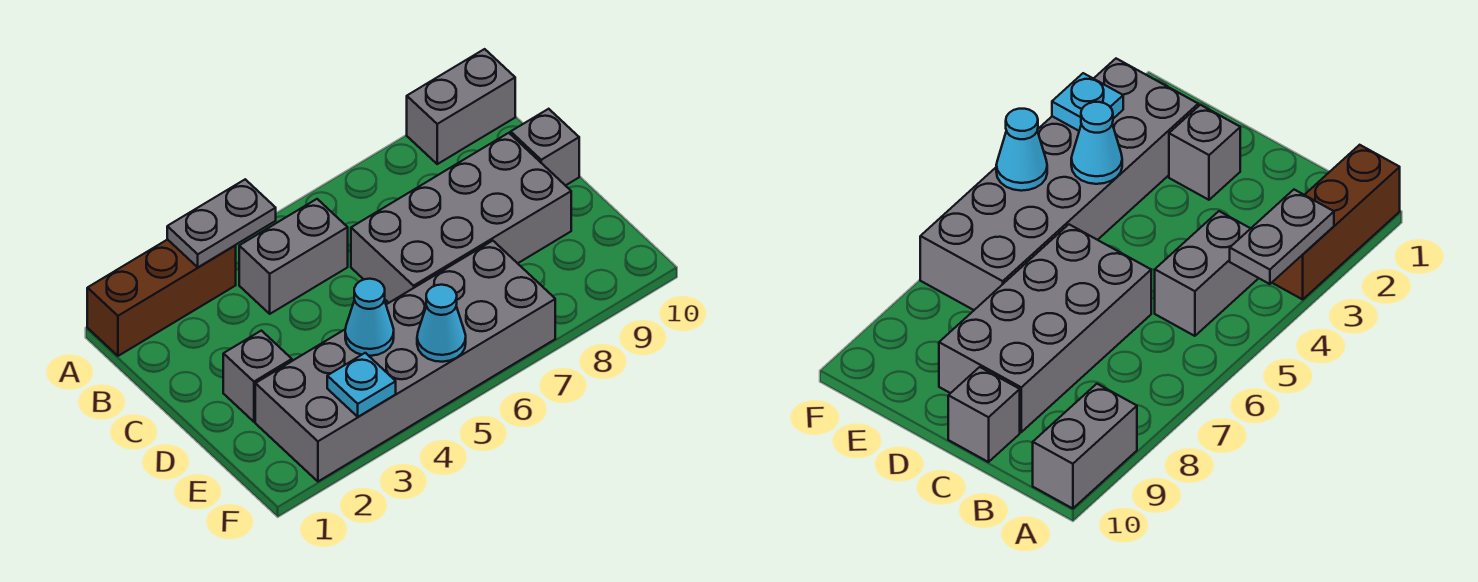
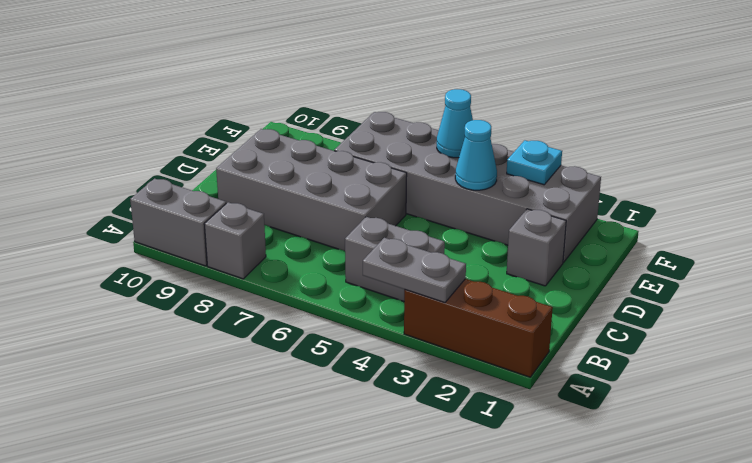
grey 1x1 brick [511,109,579,186] -> grey 1x1 brick moved to [204,202,266,279]

